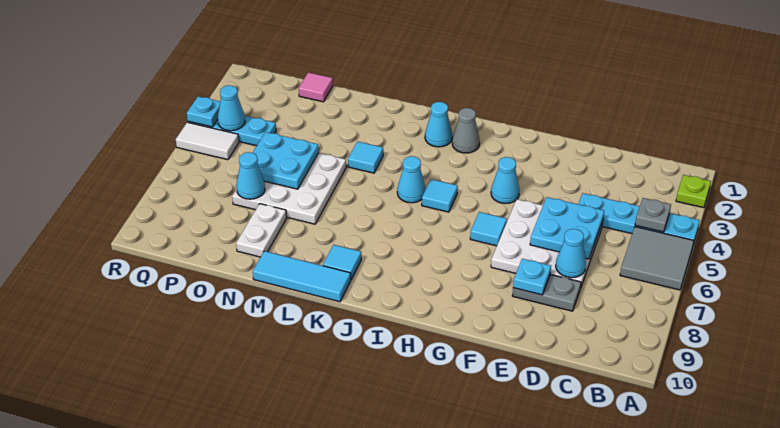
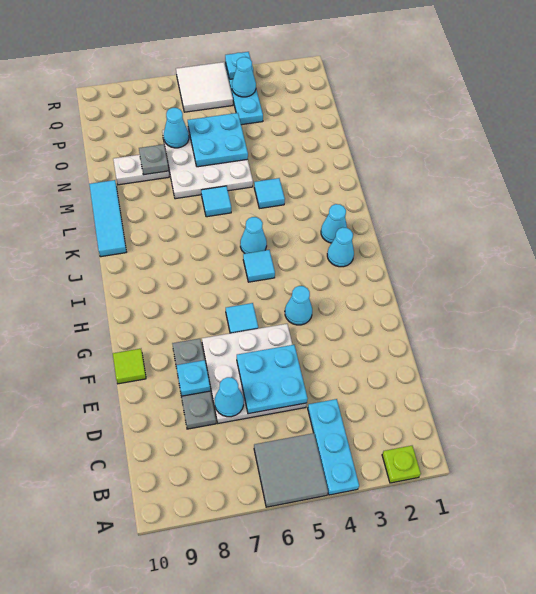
cyan 1x4 plate [578,193,700,244] -> cyan 1x3 plate [308,399,359,495]
grey 1x1 plate [635,198,671,232] -> grey 1x1 plate moved to [139,144,169,175]
grey 1x2 plate [512,274,581,311] -> grey 1x3 plate [172,339,216,429]
none -> lime 1x1 tile [113,349,146,384]
grey 1x1 cone [452,108,480,153] -> cyan 1x1 cone [327,227,354,267]
cyan 1x1 tile [323,245,361,279] -> cyan 1x1 tile moved to [201,186,231,217]
pink 1x1 tile [299,72,333,102] -> none
white 1x2 tile [176,122,239,160] -> white 2x2 tile [176,62,233,112]

